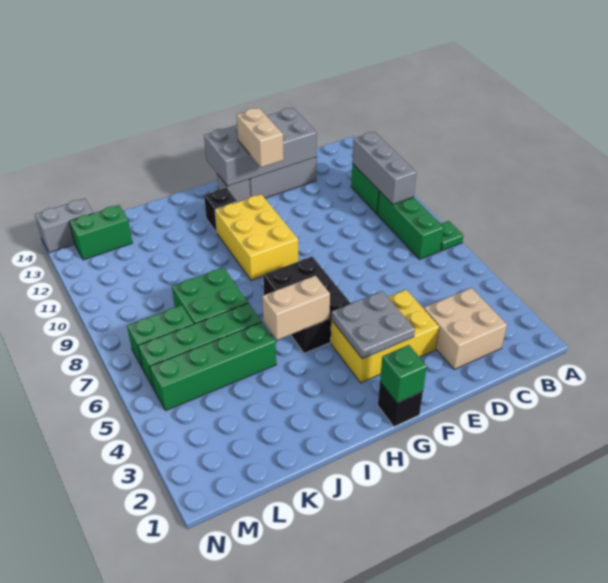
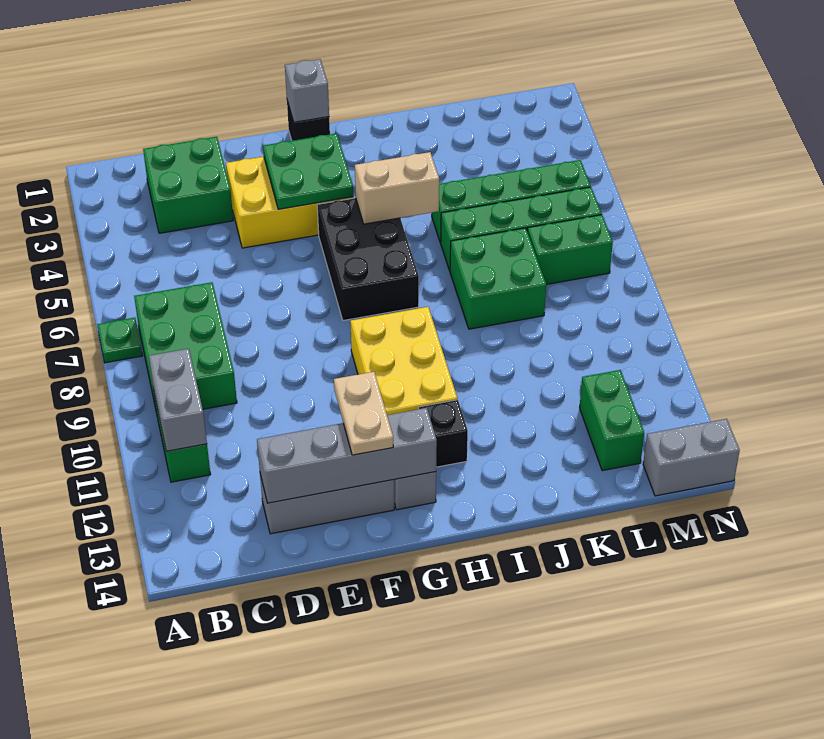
green 1x3 brick [377,191,444,259] -> green 2x3 brick [134,282,237,413]
grey 1x3 brick [352,132,416,204] -> grey 1x2 brick [149,349,207,451]
tan 2x2 brick [424,288,507,369] -> green 2x2 brick [143,137,233,233]
grey 2x4 brick [204,108,317,186] -> grey 1x4 brick [257,408,437,503]
grey 2x2 plate [331,291,415,359] -> green 2x2 plate [263,133,353,209]
tan 1x2 brick [237,108,284,167] -> tan 1x2 plate [334,372,393,455]
green 1x1 brick [380,345,427,403] -> grey 1x1 brick [285,59,329,122]
green 1x2 brick [69,205,132,260] -> green 1x2 brick turned to [580,370,644,471]

